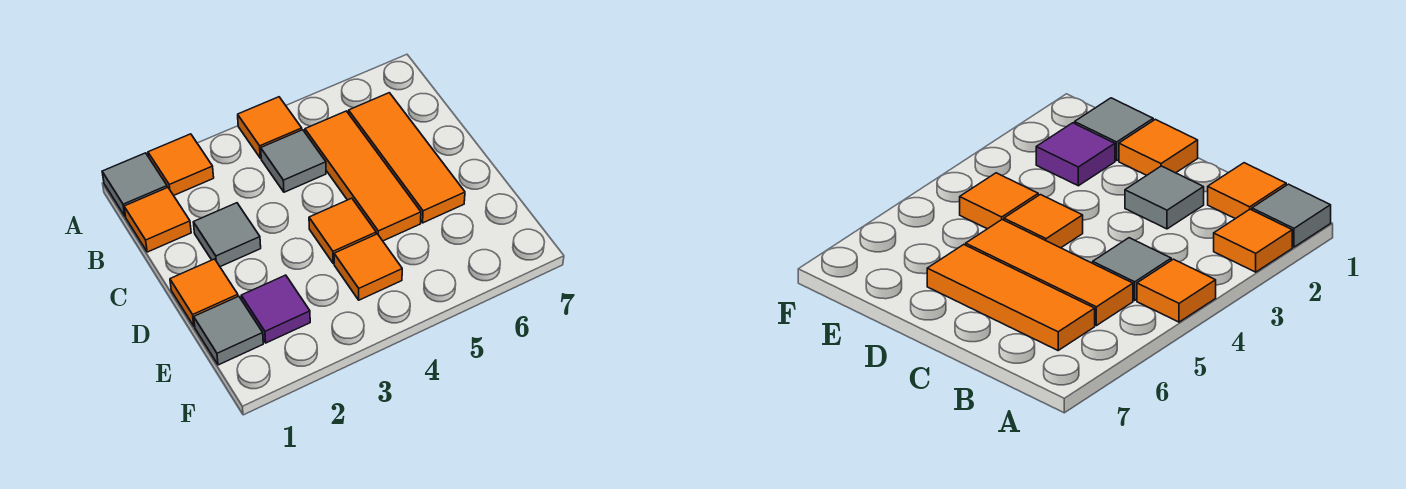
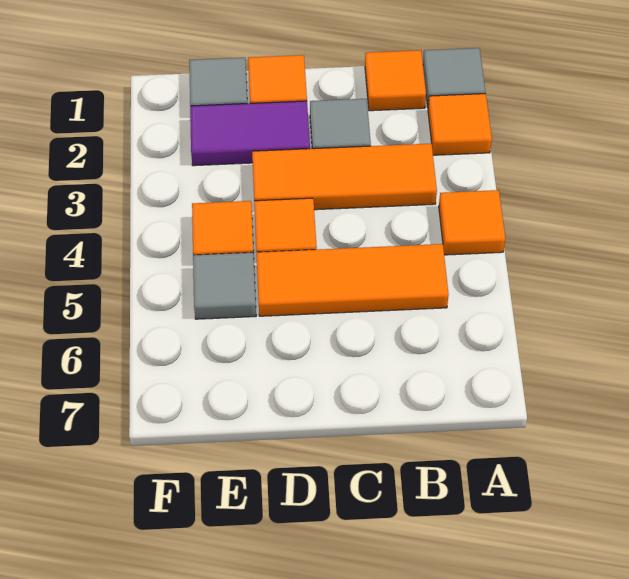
grey 1x1 tile [261,130,326,192] -> grey 1x1 tile moved to [193,252,256,319]
orange 1x3 tile [349,93,465,223] -> orange 1x3 tile moved to [252,144,437,210]
purple 1x1 tile [241,275,310,343] -> purple 1x2 tile [190,101,310,166]

